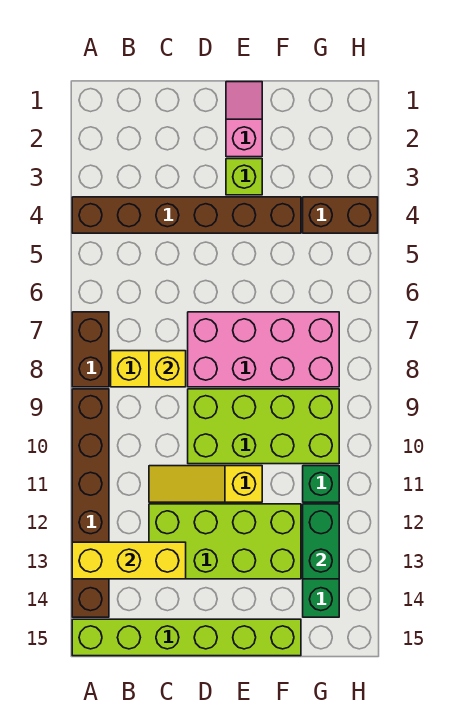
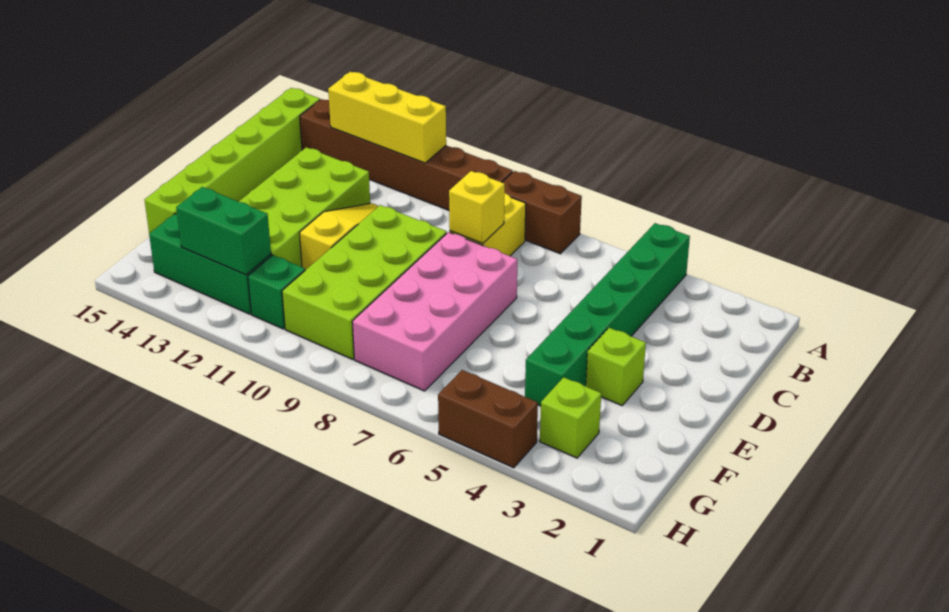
brown 1x6 brick [72,197,301,233] -> green 1x6 brick [525,223,690,406]
yellow 1x3 brick [72,542,186,579] -> yellow 1x3 brick turned to [328,72,446,163]
pink 1x2 slope [226,82,262,157] -> none
none -> lime 1x1 brick [540,377,601,458]
brown 1x2 brick [303,197,378,233] -> brown 1x2 brick turned to [438,370,538,468]

